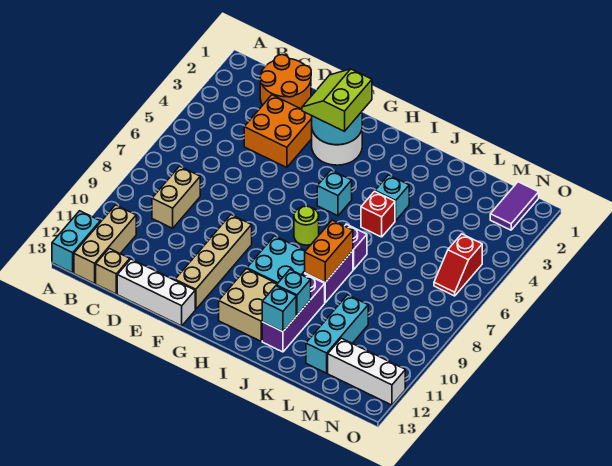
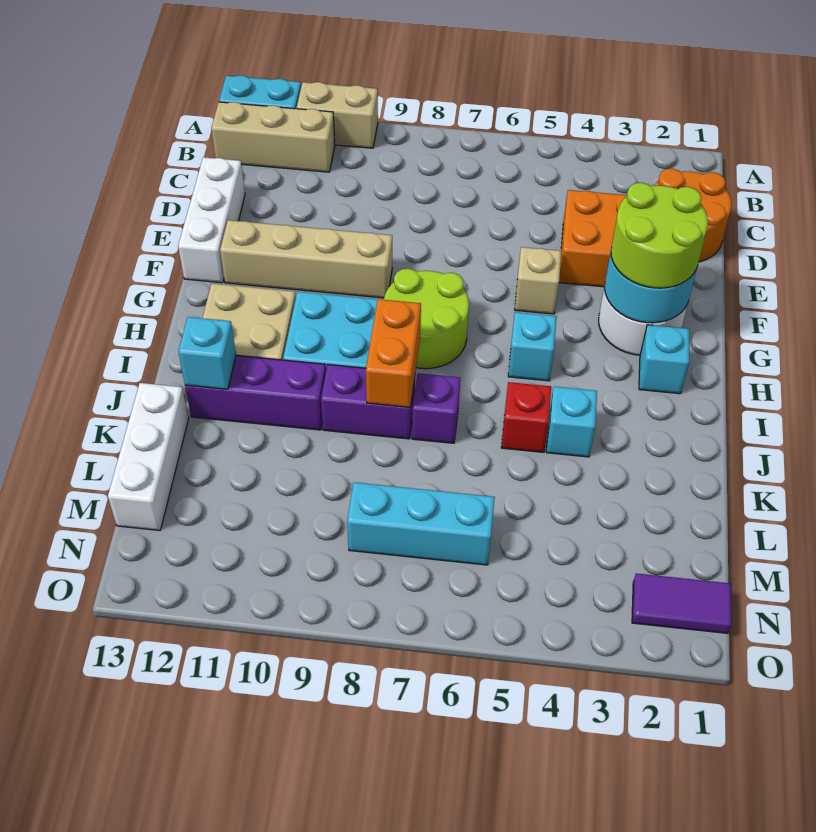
tan 1x2 brick [152,166,200,228] -> tan 1x2 brick moved to [296,82,378,148]
tan 1x1 brick [96,249,130,294] -> tan 1x1 brick moved to [515,247,561,314]
lime 2x2 slope [302,69,372,131] -> lime 2x2 round brick [611,183,708,288]
lime 1x1 round brick [294,206,319,245] -> lime 2x2 round brick [384,269,469,369]
orange 1x2 brick [305,220,353,282] -> orange 1x2 brick turned to [366,299,421,407]
cyan 1x1 brick [276,270,311,315] -> cyan 1x1 brick moved to [639,325,689,394]
cyan 1x3 brick [306,295,368,373] -> cyan 1x3 brick moved to [347,482,495,565]
white 1x3 brick [328,338,405,405] -> white 1x3 brick moved to [108,383,189,531]
red 1x2 slope [434,234,482,296] -> none

